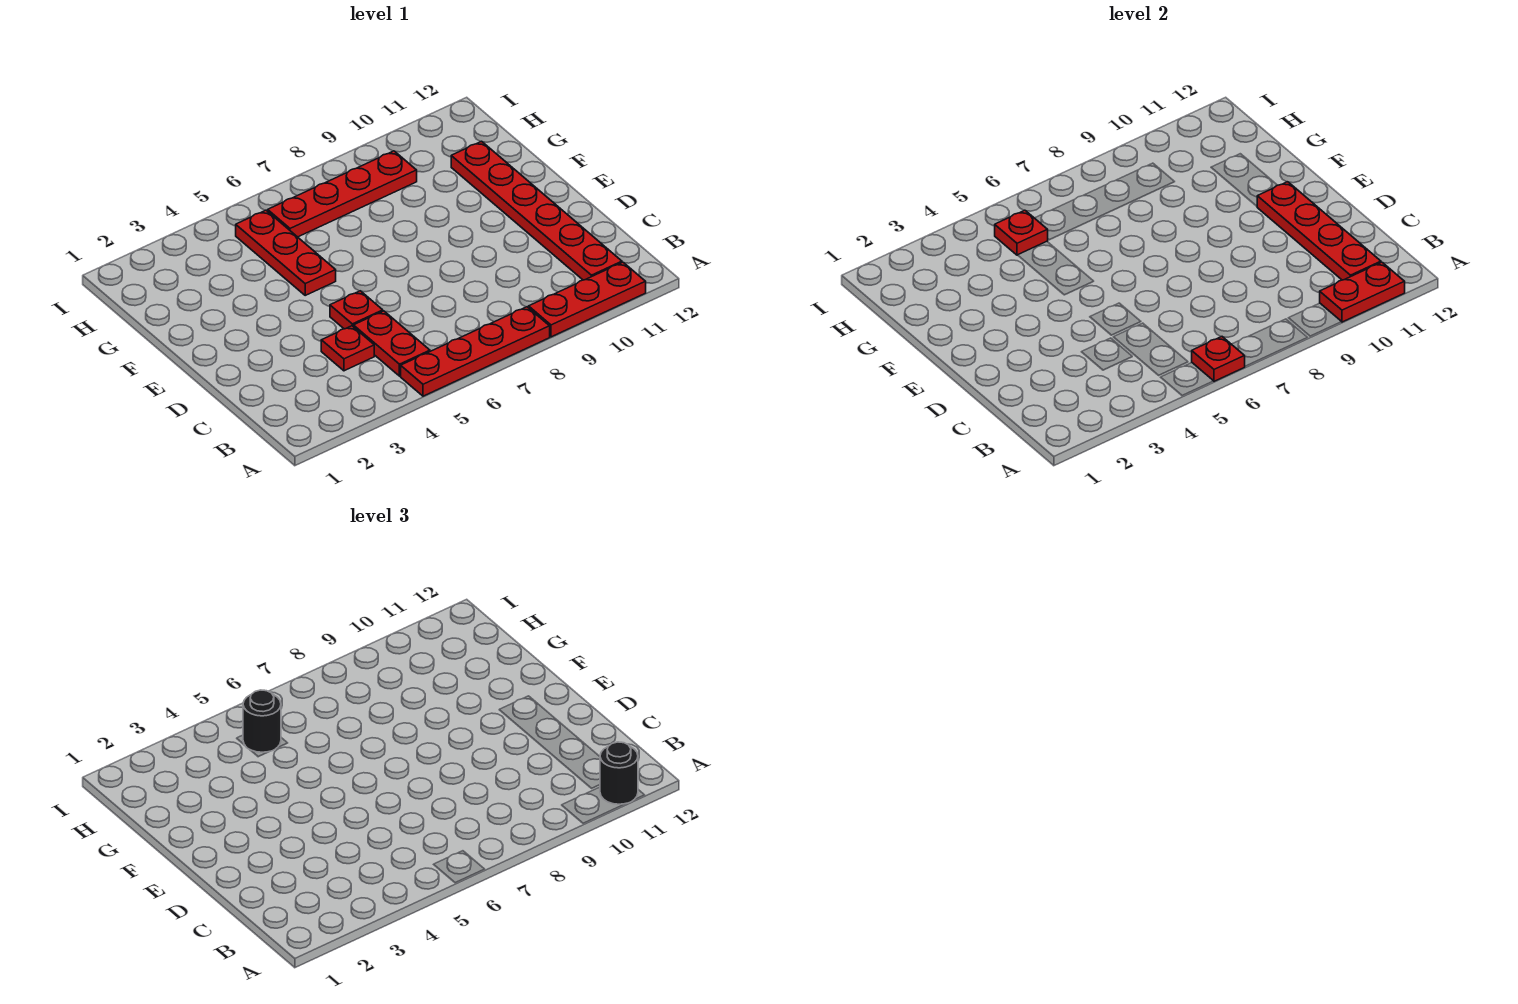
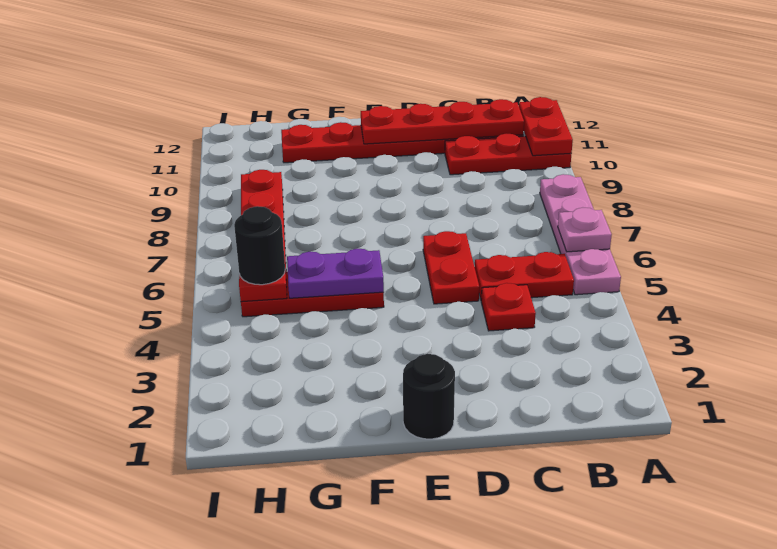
red 1x4 plate [401,307,550,396] -> pink 1x4 plate [540,174,621,295]
red 1x1 plate [1192,337,1245,381] -> pink 1x1 plate [558,208,612,252]
red 1x3 plate [529,262,646,337] -> red 1x3 plate turned to [445,134,571,175]
black 1x1 round brick [600,742,638,804] -> black 1x1 round brick moved to [403,354,455,439]
red 1x1 plate [330,291,383,329] -> red 1x2 plate [423,231,479,304]
none -> purple 1x2 plate [287,248,384,298]

